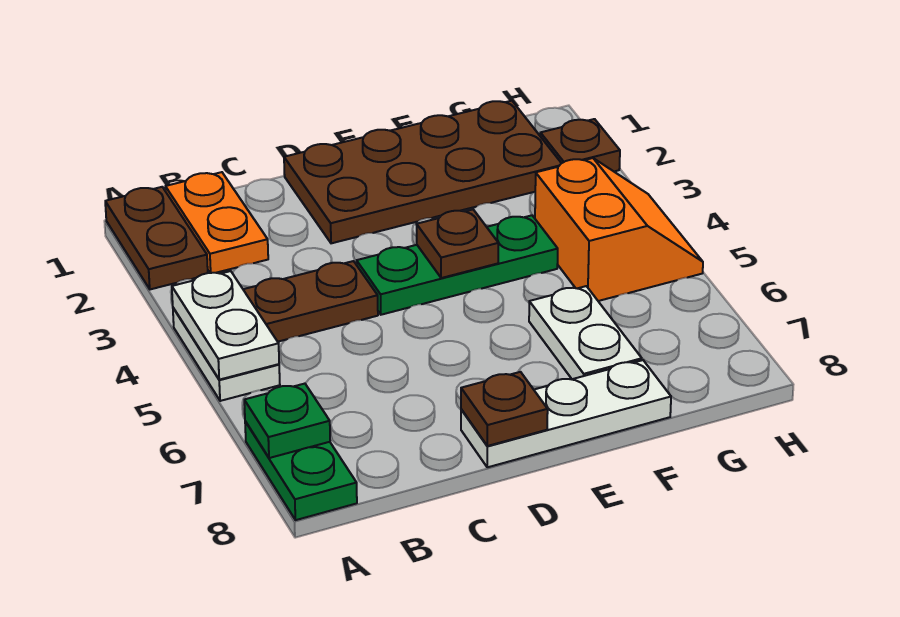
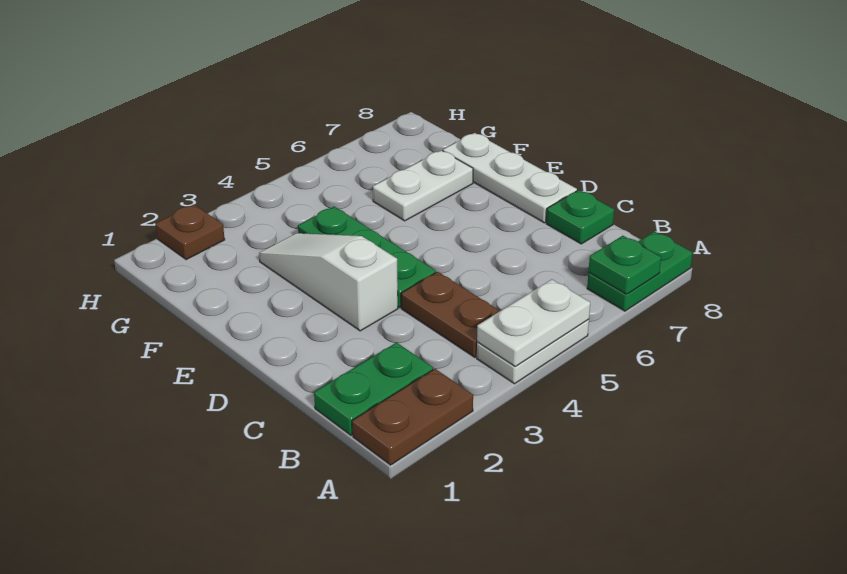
orange 1x2 plate [165,172,268,273] -> green 1x2 plate [314,343,433,435]
none -> green 1x1 plate [546,190,614,244]
brown 2x4 plate [284,101,561,243] -> none
none -> white 1x3 slope [259,233,398,331]
brown 1x1 plate [461,372,548,446] -> none
brown 1x1 plate [416,210,498,278] -> none
orange 2x2 slope [535,158,703,301] -> none

